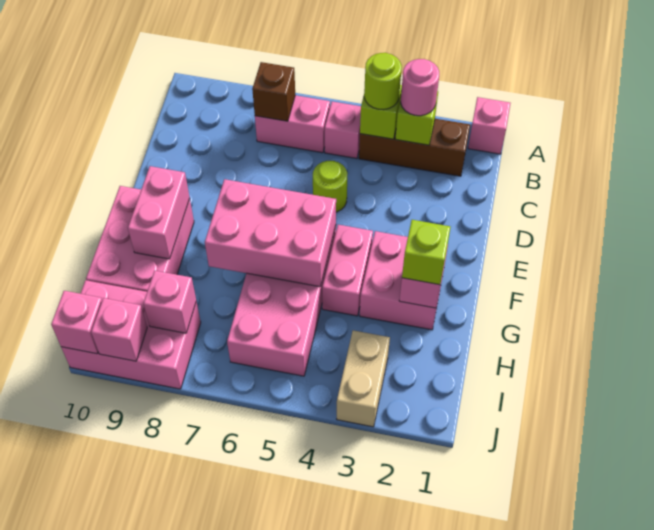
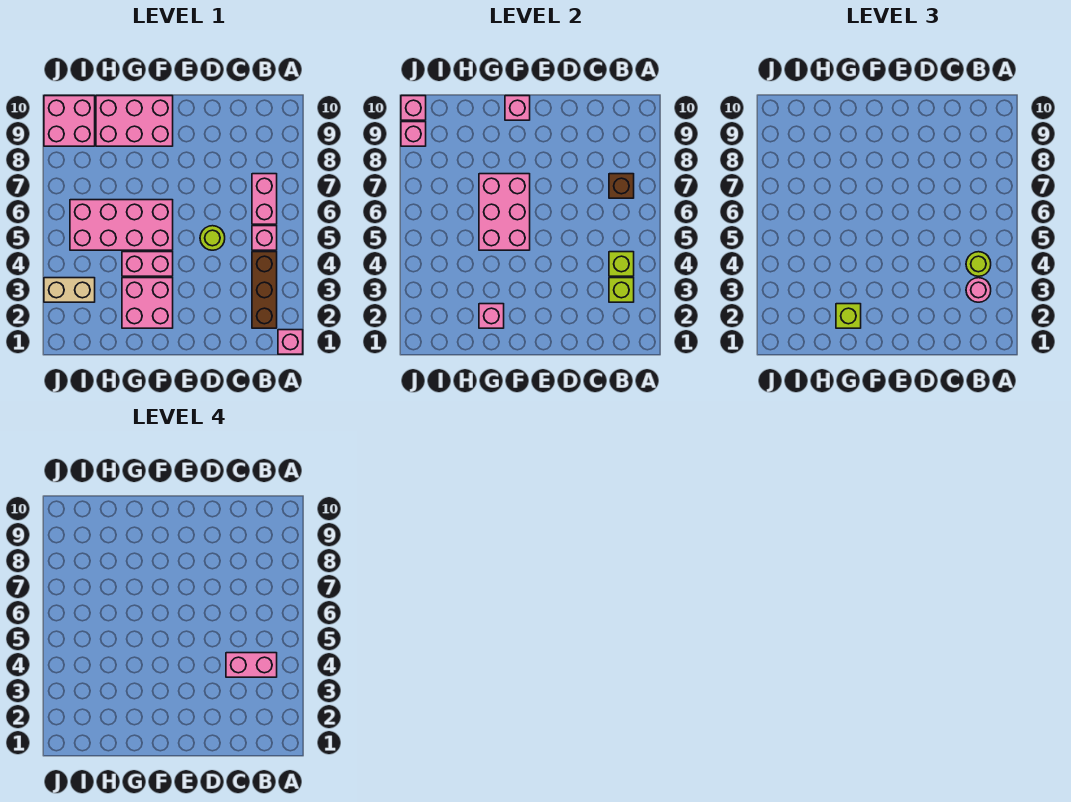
pink 1x2 brick [128,166,190,259] -> pink 1x2 brick moved to [226,653,277,677]
pink 2x3 brick [61,280,201,389] -> pink 2x2 brick [44,96,95,146]
pink 1x1 brick [143,271,196,333] -> pink 1x1 brick moved to [505,96,530,120]

